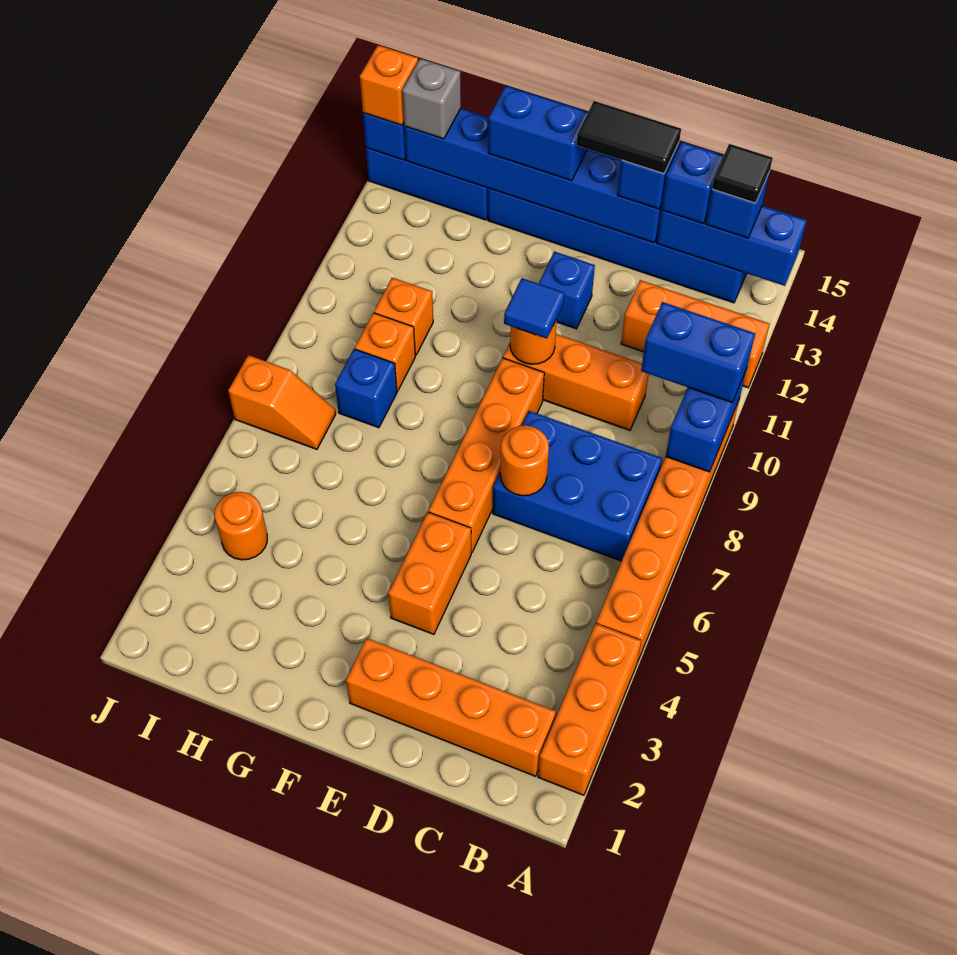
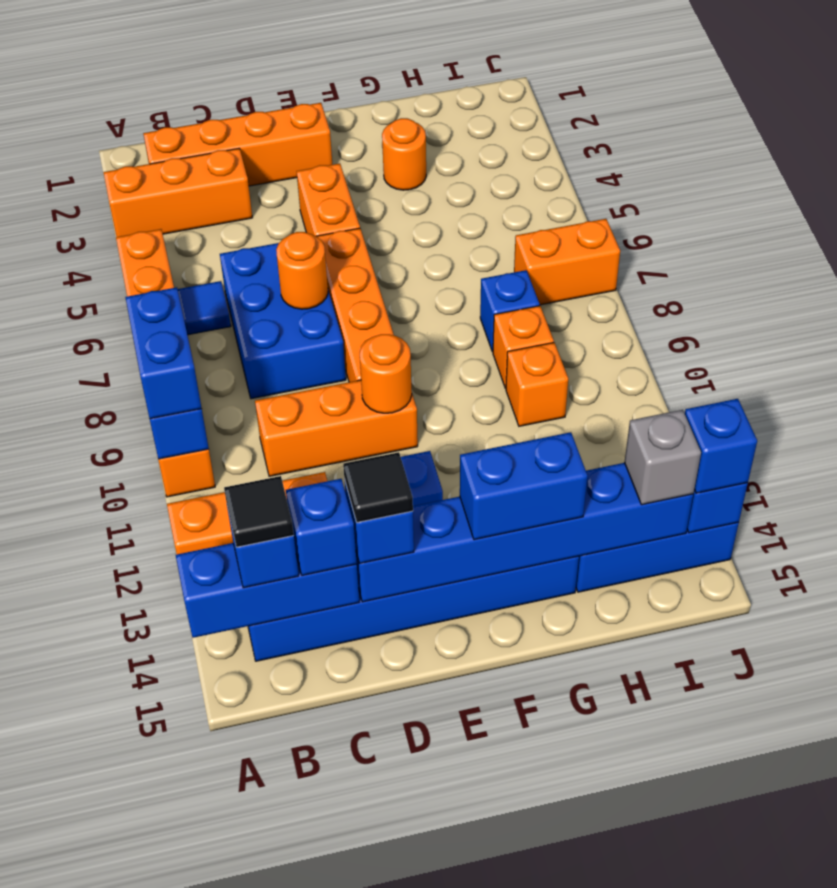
orange 1x3 brick [538,624,641,795] -> orange 1x3 brick turned to [103,148,252,237]
blue 1x2 brick [641,302,755,403] -> blue 1x2 brick turned to [125,287,202,419]
blue 2x3 brick [493,411,662,561] -> blue 2x3 brick turned to [220,243,346,399]
black 1x2 tile [577,101,681,173] -> black 1x1 tile [343,452,413,522]
blue 1x1 tile [504,278,565,339] -> blue 1x1 tile moved to [178,281,231,335]
orange 1x1 round brick [215,492,267,560] -> orange 1x1 round brick moved to [382,118,426,190]
orange 1x2 slope [228,355,336,449] -> orange 1x2 brick [514,219,620,305]
orange 1x1 brick [360,45,418,125] -> blue 1x1 brick [685,399,757,493]

